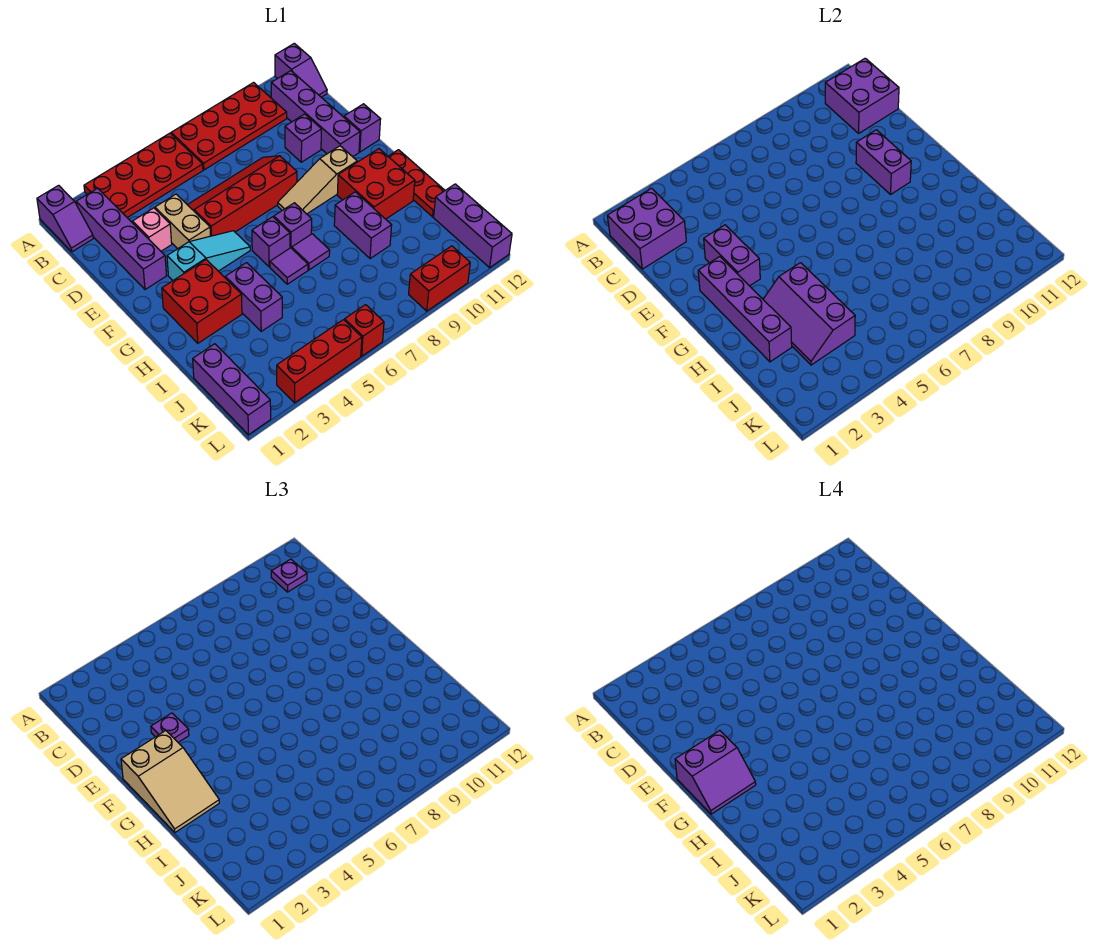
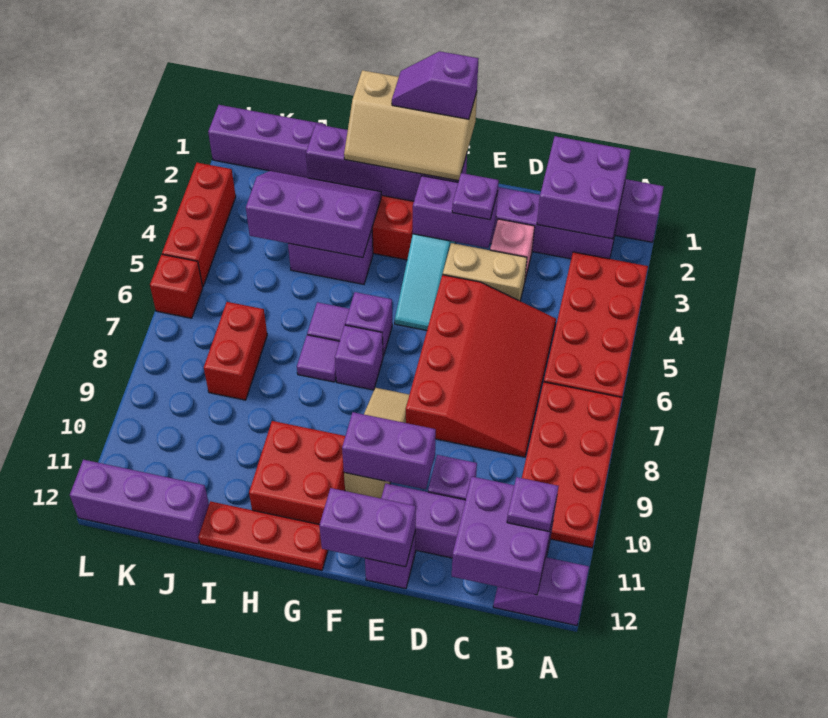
red 2x4 slope [188,156,297,236] -> red 3x4 slope [406,275,556,457]
tan 2x3 slope [121,731,219,832] -> tan 2x3 slope turned to [344,70,477,181]
purple 2x2 slope [675,731,756,814] -> purple 1x2 slope [392,51,478,119]
purple 1x2 brick [334,192,392,259] -> purple 1x2 brick moved to [319,488,416,567]
red 1x2 brick [409,246,470,311] -> red 1x2 brick moved to [204,302,267,400]

